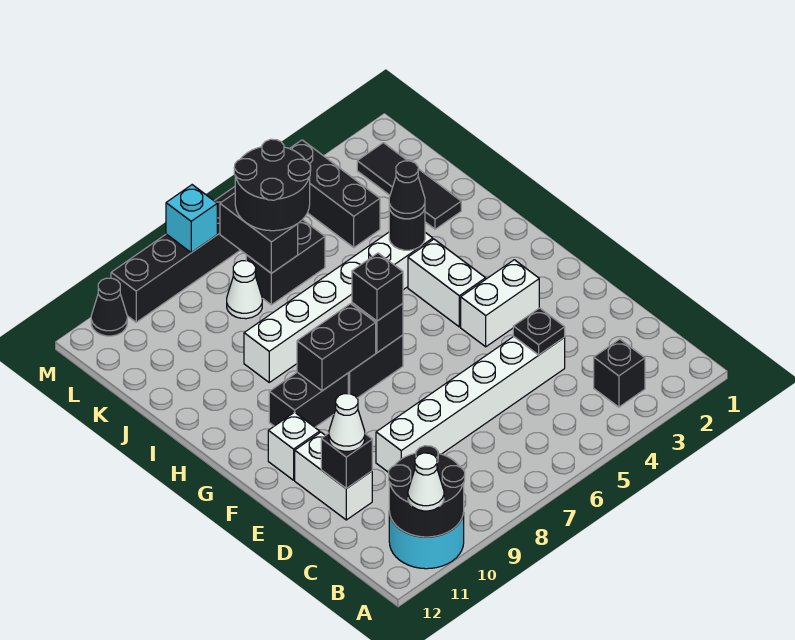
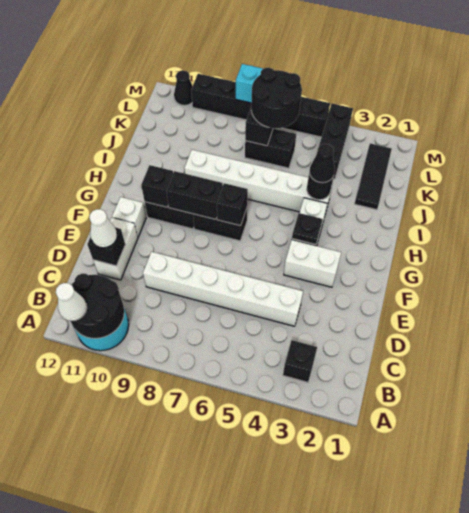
black 1x1 plate [513,308,565,355] -> black 1x1 plate moved to [292,213,323,245]
black 1x1 brick [352,253,403,321] -> black 1x1 brick moved to [141,165,173,207]
white 1x1 cone [227,261,262,319] -> none

